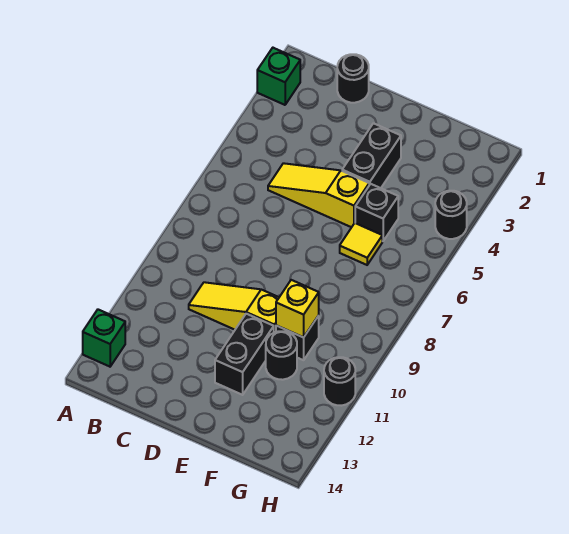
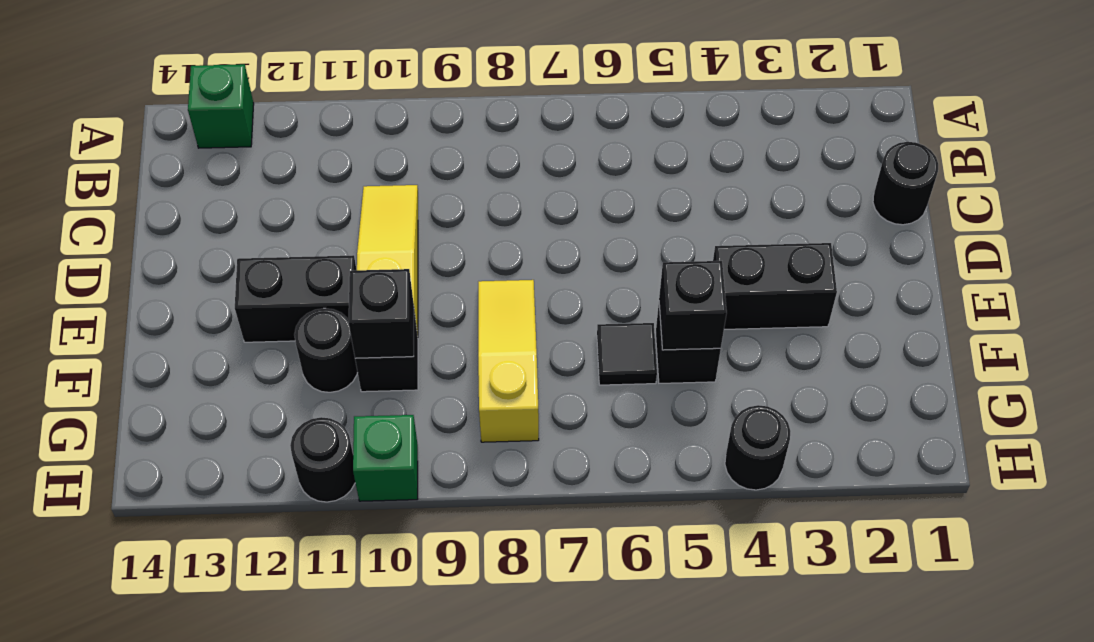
green 1x1 brick [257,48,300,105] -> green 1x1 brick moved to [353,415,418,501]
yellow 1x3 slope [268,163,369,227] -> yellow 1x3 slope moved to [478,280,539,442]
none -> black 1x1 brick [659,261,727,350]
yellow 1x1 tile [340,223,382,265] -> black 1x1 tile [597,323,657,385]
yellow 1x1 brick [276,280,319,337] -> black 1x1 brick [349,269,414,358]

